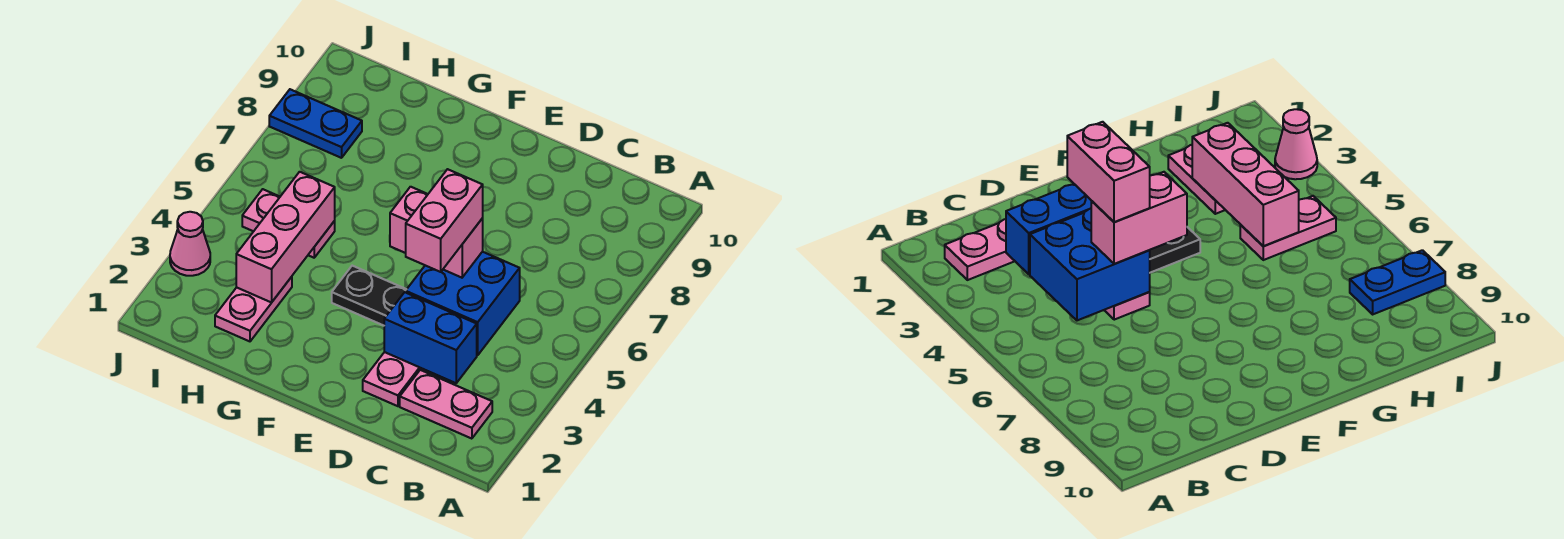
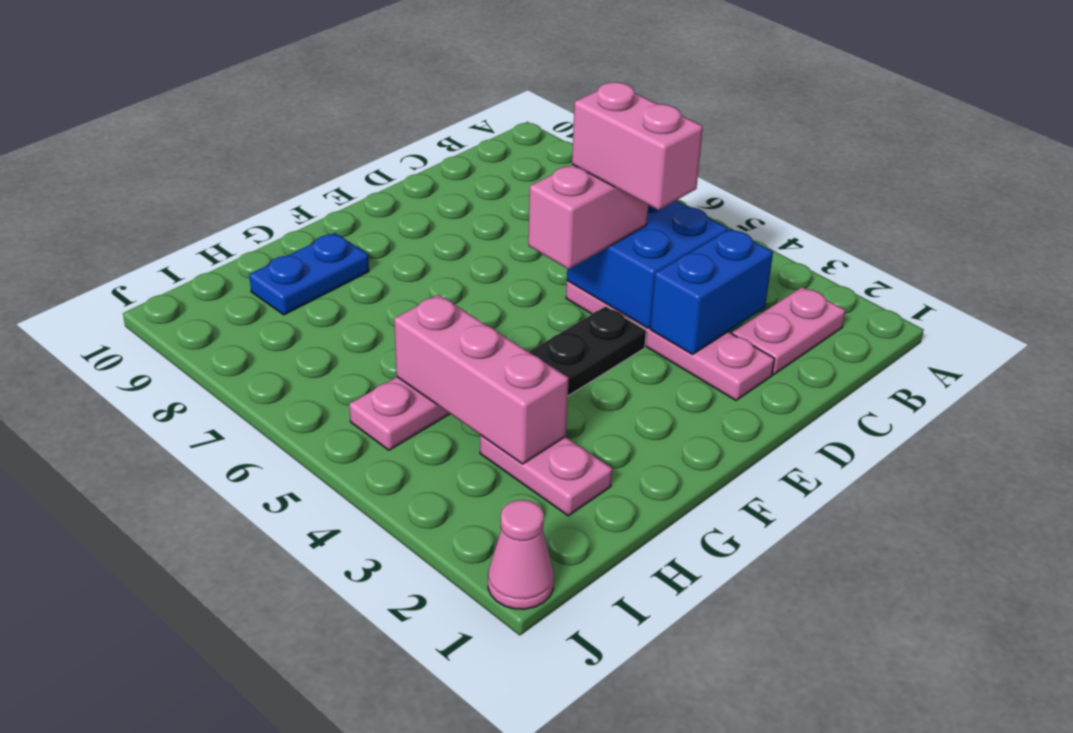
blue 1x2 plate [269,89,362,158] -> blue 1x2 plate moved to [249,233,369,315]
pink 1x1 cone [170,212,210,276] -> pink 1x1 cone moved to [488,500,554,609]

